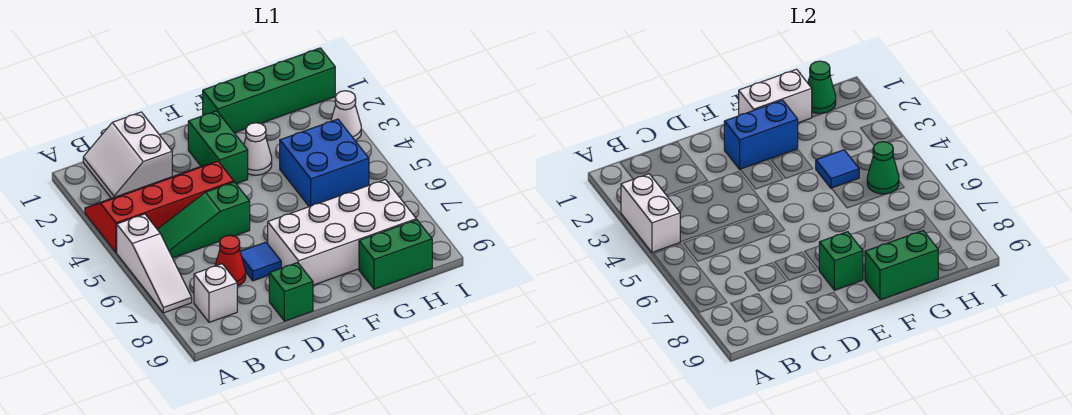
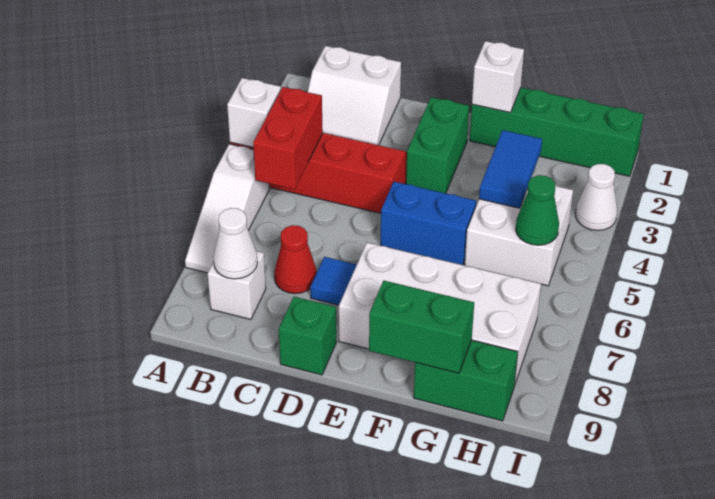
white 1x2 brick [621,174,680,252] -> white 1x1 brick [227,78,281,147]
white 2x2 slope [83,112,172,198] -> white 2x2 slope turned to [308,46,401,145]
none -> red 1x2 brick [253,87,323,189]
green 1x3 slope [157,182,250,258] -> none
blue 1x2 brick [724,100,798,169] -> blue 1x2 brick moved to [381,182,476,265]
green 1x1 brick [819,232,863,290] -> none
white 1x2 brick [739,69,812,123] -> white 1x1 brick [472,41,524,113]
white 1x1 cone [244,123,272,175] -> white 1x1 cone moved to [213,208,258,279]
blue 2x2 brick [280,119,369,207] -> white 2x2 brick [465,186,573,286]
blue 1x1 tile [816,150,859,188] -> blue 1x2 tile [479,130,542,208]
green 1x1 cone [808,61,836,114] -> none

